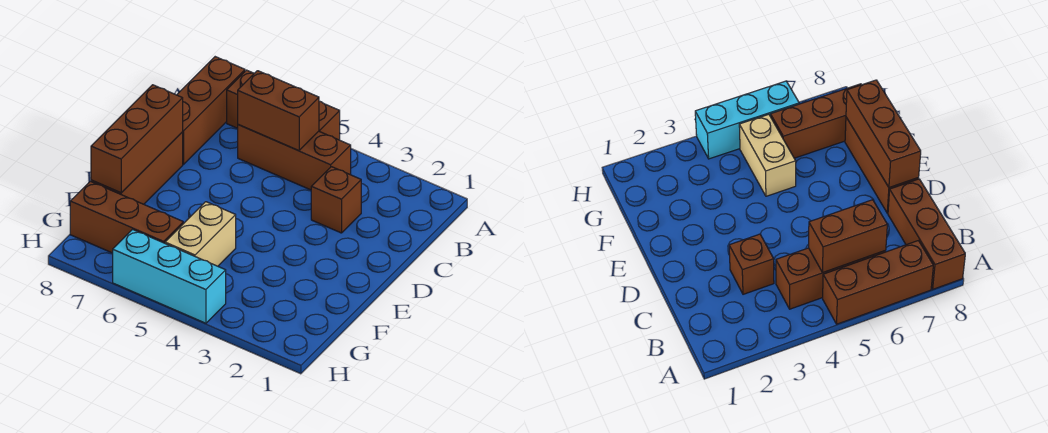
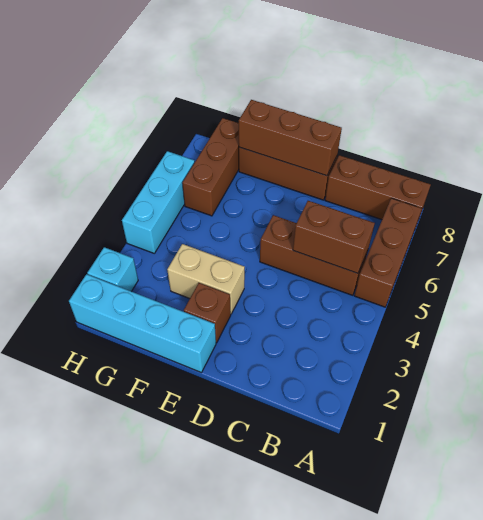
brown 1x3 brick [238,125,351,190] -> brown 1x3 brick turned to [260,215,368,295]
brown 1x2 brick [238,71,319,151] -> brown 1x2 brick turned to [293,201,375,273]
brown 1x1 brick [311,167,361,233] -> brown 1x1 brick moved to [184,283,231,343]
none -> cyan 1x4 brick [69,274,216,373]
tan 1x2 brick [165,202,236,266] -> tan 1x2 brick moved to [167,244,245,314]
none -> cyan 1x1 brick [87,247,138,291]

